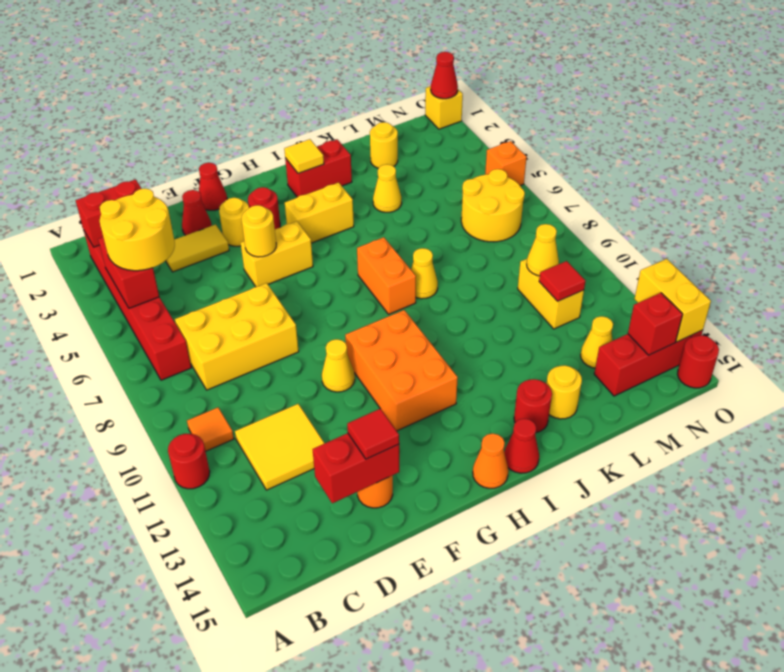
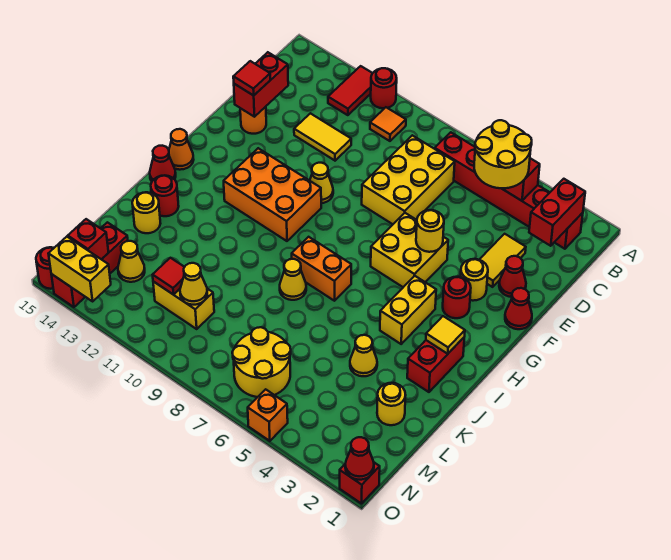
none -> red 1x2 tile [328,66,373,115]
yellow 2x2 tile [235,404,325,490] -> yellow 1x2 tile [294,113,351,161]
yellow 1x2 brick [240,221,313,287] -> yellow 2x2 brick [371,213,448,287]
yellow 1x1 brick [425,86,463,129] -> red 1x1 brick [340,463,380,504]

